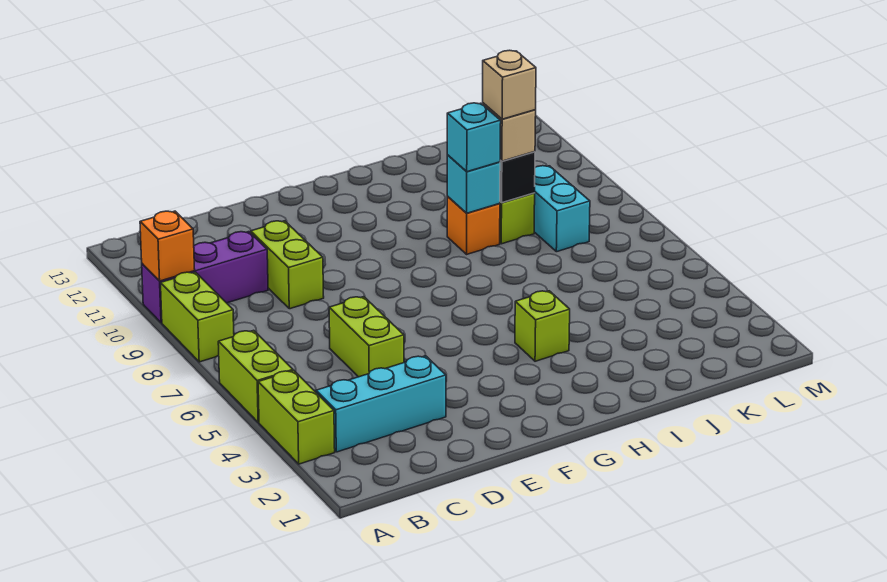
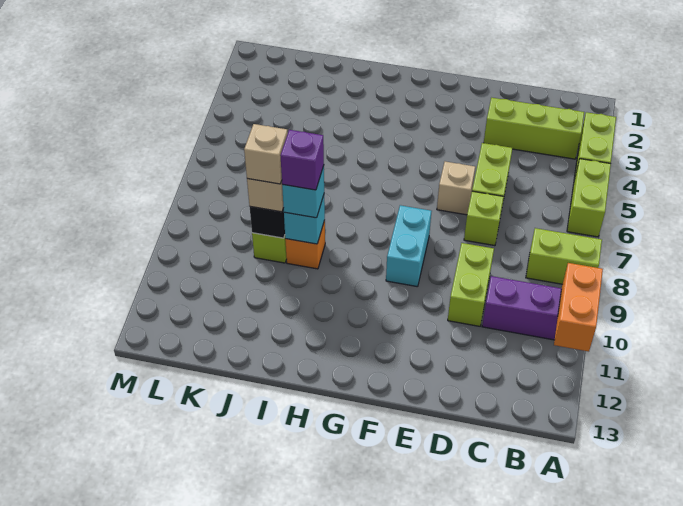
lime 1x2 brick [161,272,234,362] -> lime 1x2 brick turned to [526,228,602,284]
orange 1x1 brick [140,211,195,281] -> orange 1x2 brick [554,263,603,352]
cyan 1x3 brick [316,356,446,452] -> lime 1x3 brick [484,98,584,159]
none -> tan 1x1 brick [437,161,475,215]
lime 1x1 brick [515,291,570,361] -> lime 1x1 brick moved to [464,191,504,246]
none -> purple 1x1 brick [280,130,324,190]
cyan 1x2 brick [534,166,590,252] -> cyan 1x2 brick moved to [386,205,432,287]

